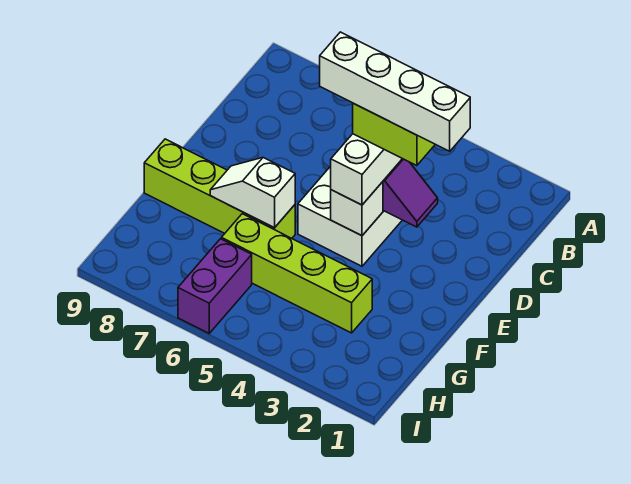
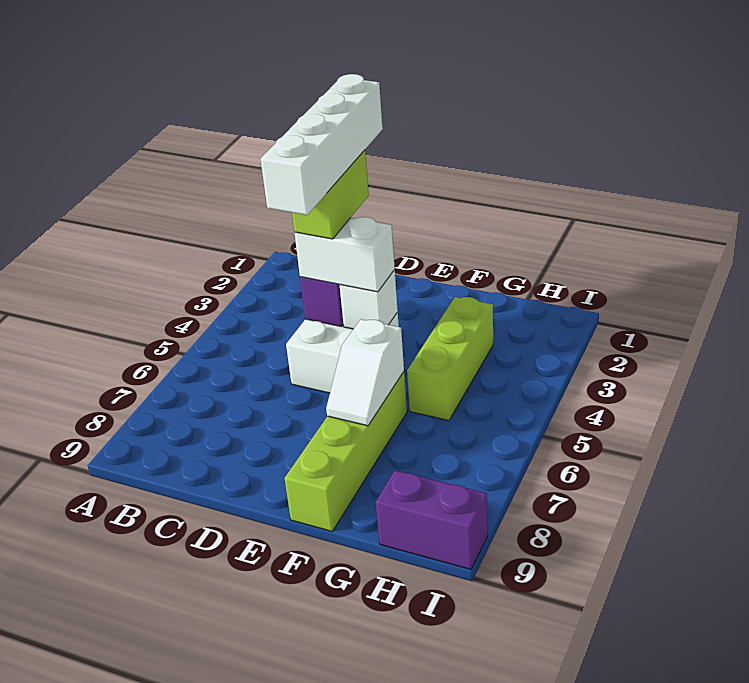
lime 1x4 brick [221,214,372,333] -> lime 1x3 brick [407,297,493,421]
purple 1x2 brick [178,239,252,333] -> purple 1x2 brick moved to [376,470,488,569]

